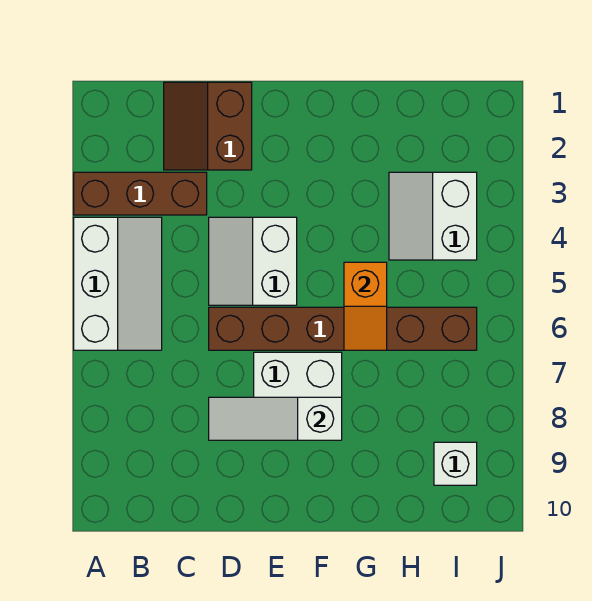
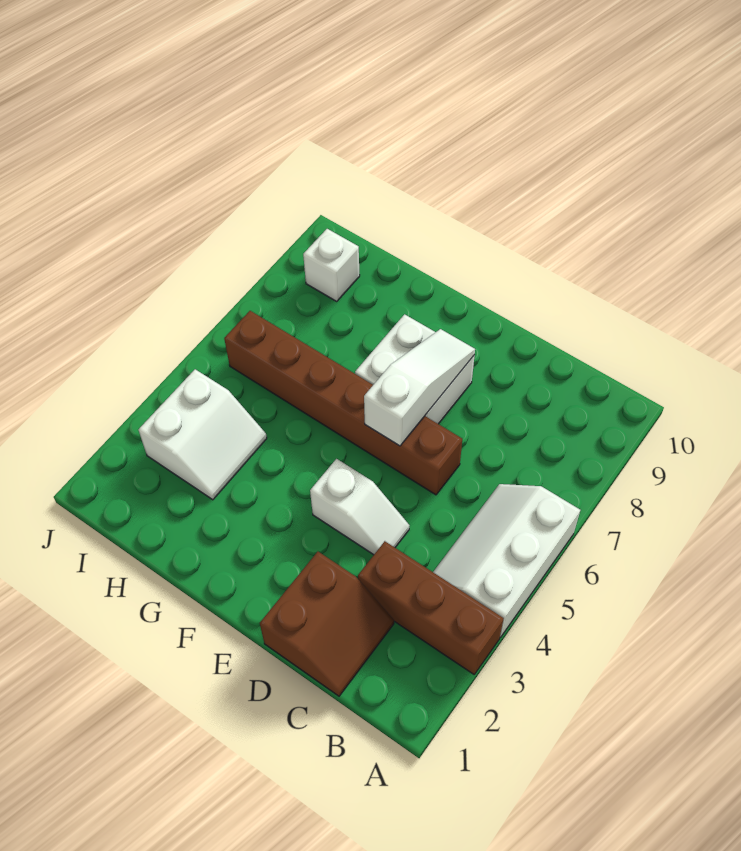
white 2x2 slope [209,217,297,305] -> white 1x2 slope [310,459,409,555]
white 1x3 slope [209,397,342,440] -> white 1x3 slope turned to [364,329,475,446]
orange 1x2 slope [344,262,387,350] -> none

